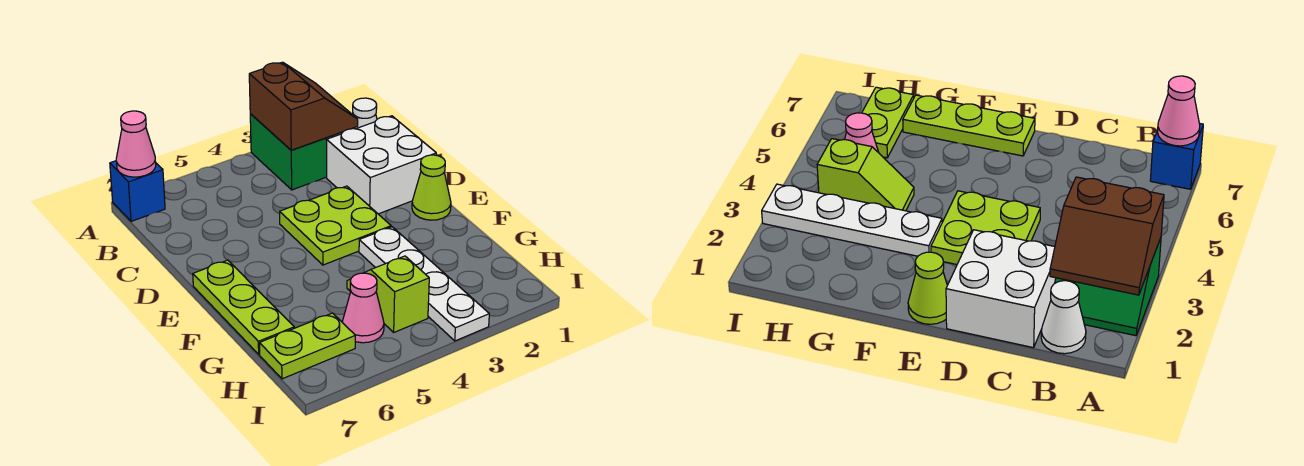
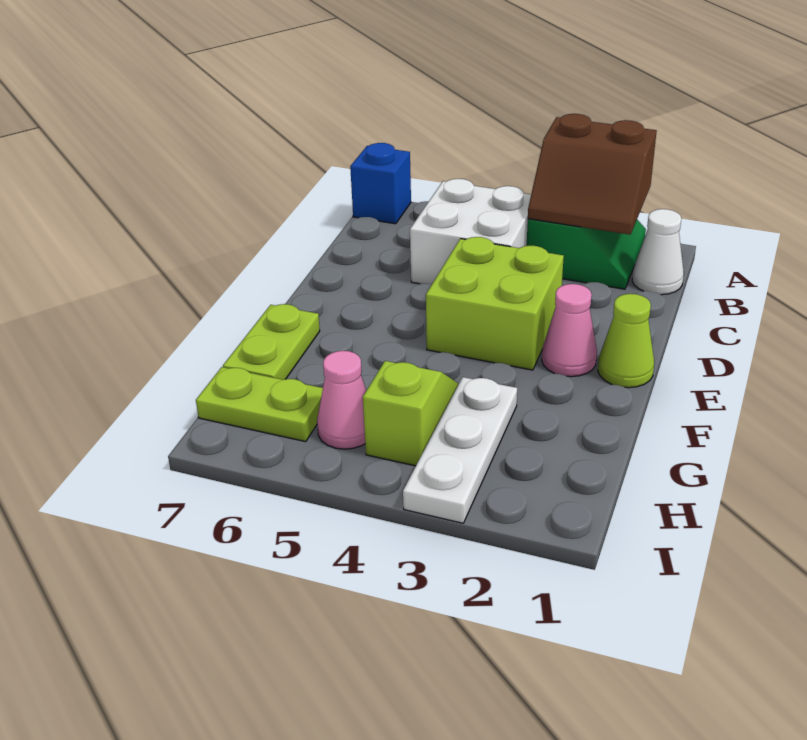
brown 2x2 slope [249,62,358,150] -> brown 2x2 slope turned to [528,114,657,235]
pink 1x1 cone [116,111,156,177] -> pink 1x1 cone moved to [542,284,597,377]
white 2x2 brick [327,116,436,214] -> white 2x2 brick moved to [410,179,531,284]
lime 2x2 plate [280,186,391,265] -> lime 2x2 brick [426,237,564,370]
lime 1x3 plate [193,260,294,354] -> lime 1x2 plate [223,304,320,380]
white 1x4 plate [359,227,489,341] -> white 1x3 plate [403,377,517,523]

